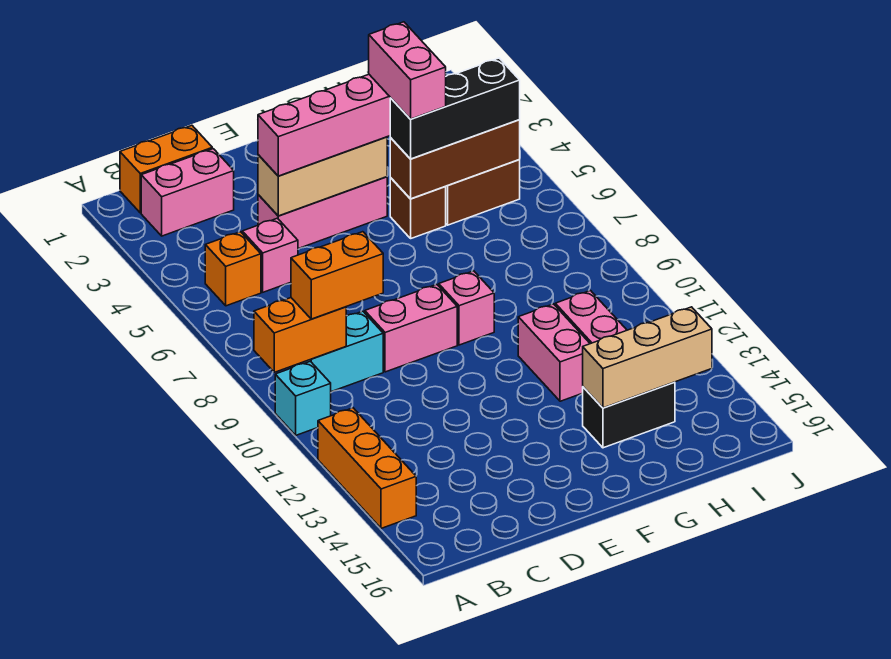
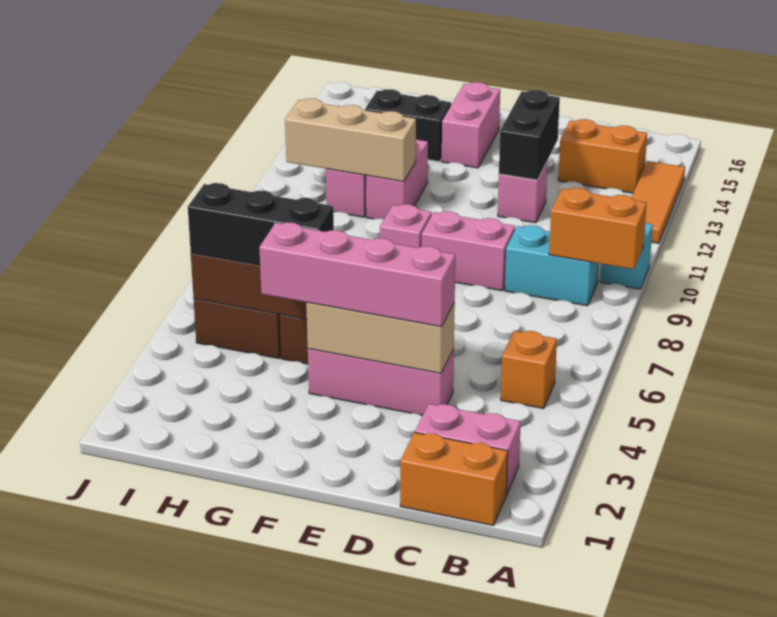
orange 1x3 brick [318,408,416,528] -> orange 1x3 tile [631,161,685,243]
orange 1x2 brick [291,232,383,319] -> orange 1x2 brick moved to [558,119,647,193]
pink 1x1 brick [242,218,298,292] -> pink 1x1 brick moved to [498,161,548,223]
none -> black 1x2 brick [499,90,560,180]
pink 1x2 brick [369,22,446,119] -> pink 1x2 brick moved to [442,82,500,168]
tan 1x3 brick [583,307,712,408] -> tan 1x3 brick moved to [285,99,416,181]

